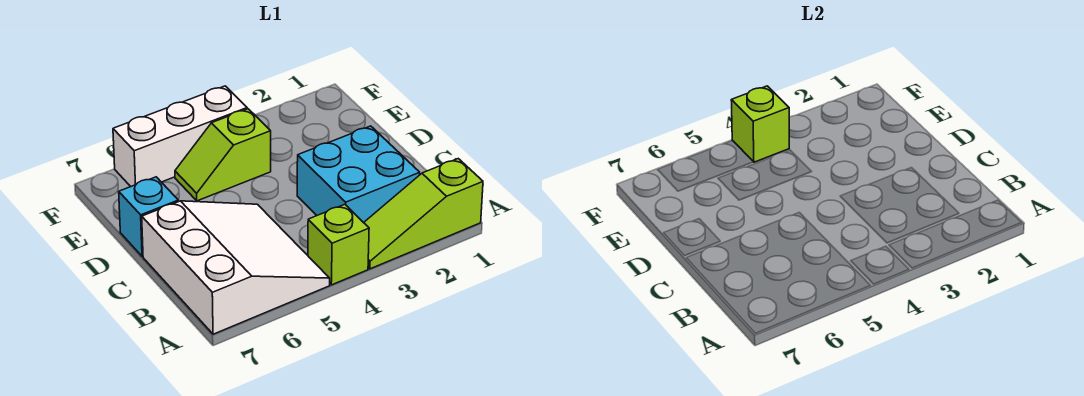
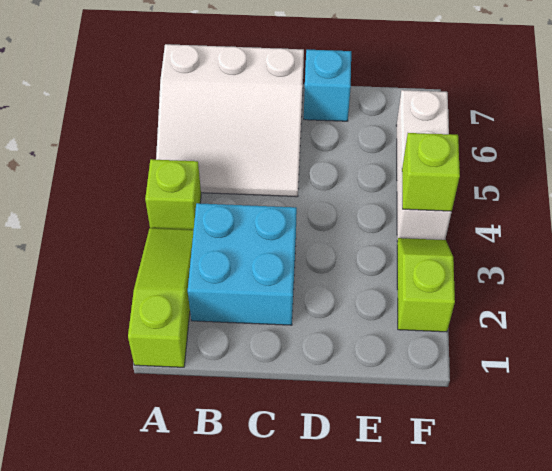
lime 1x2 slope [175,109,271,201] -> lime 1x2 slope moved to [397,238,455,332]

